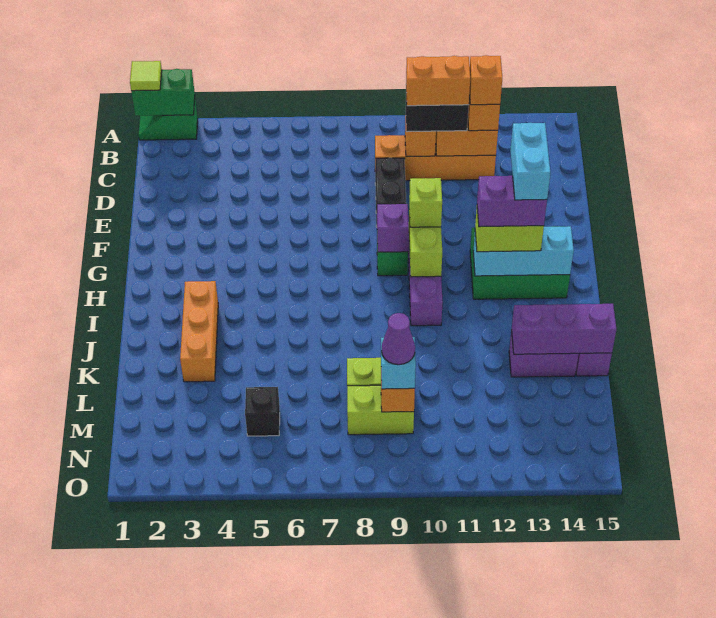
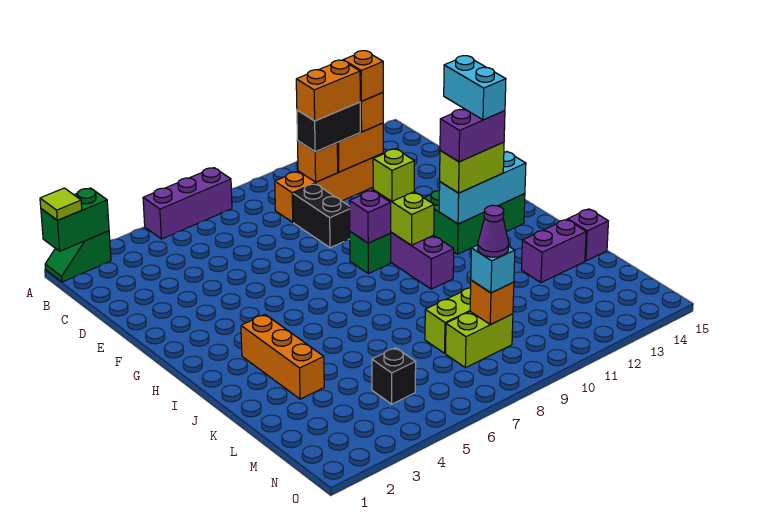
purple 1x3 brick [512,304,616,354] -> purple 1x3 brick moved to [143,168,232,239]

